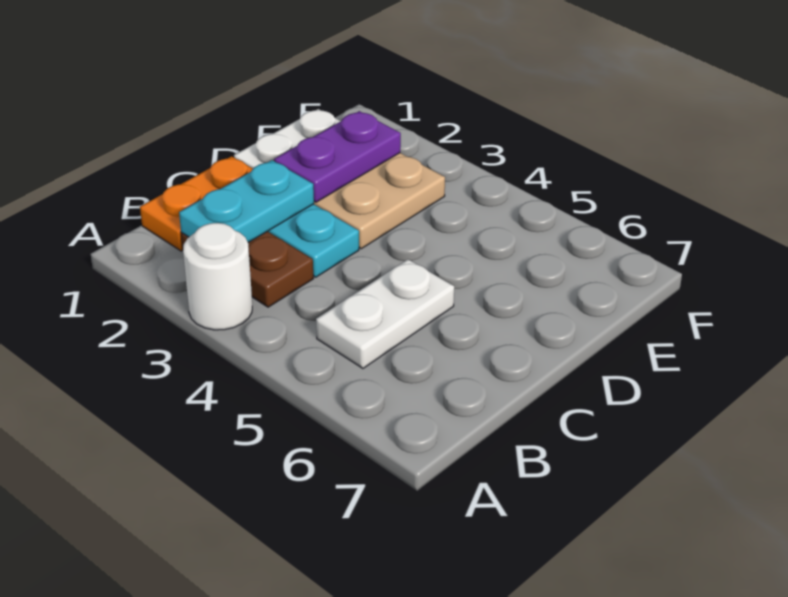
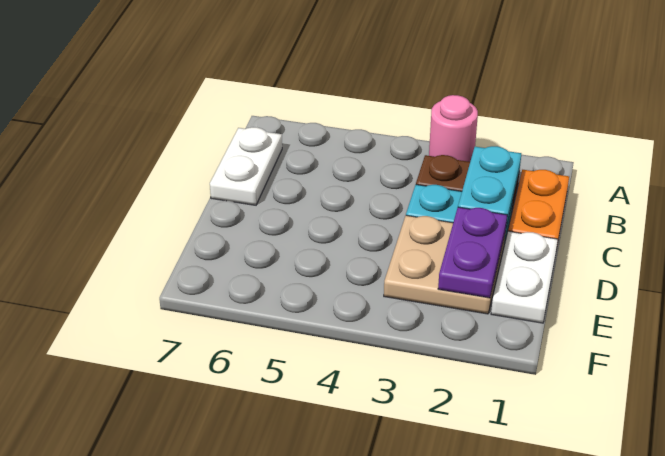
white 1x1 round brick [183,223,252,330] -> pink 1x1 round brick [429,95,478,162]
white 1x2 plate [316,259,454,368] -> white 1x2 plate moved to [210,127,282,205]

